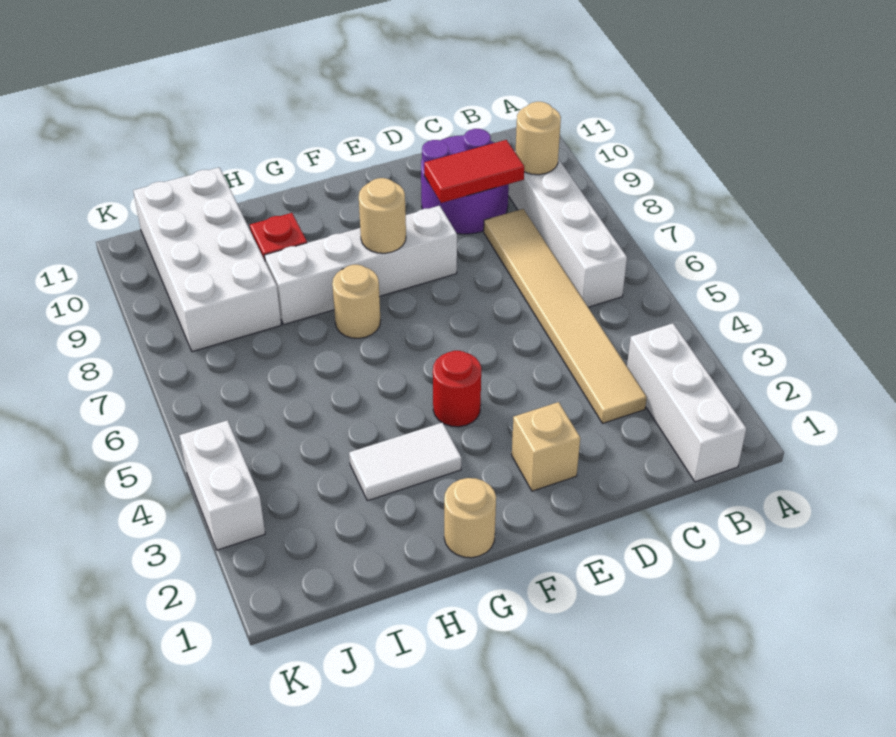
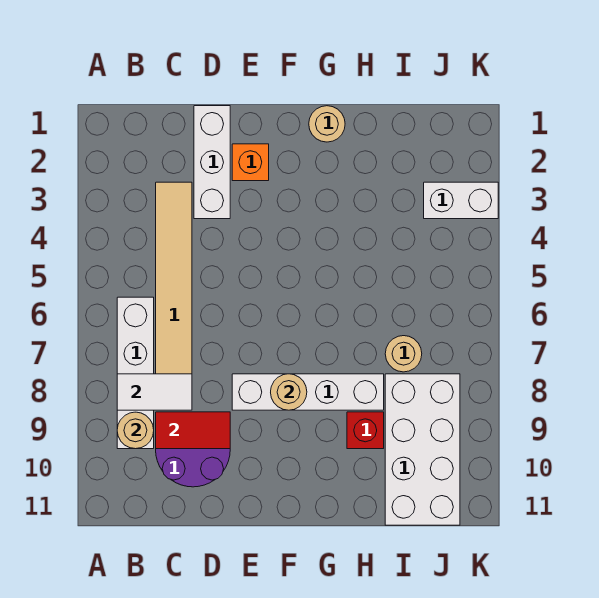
white 1x3 brick [627,323,746,482] -> white 1x3 brick moved to [194,106,230,219]
tan 1x1 brick [512,402,580,491] -> orange 1x1 brick [232,144,269,181]
red 1x1 round brick [433,351,481,427] -> none
white 1x2 tile [349,423,462,501] -> white 1x2 tile moved to [117,374,192,410]
tan 1x1 round brick [332,265,381,338] -> tan 1x1 round brick moved to [385,336,422,372]
white 1x2 brick [179,420,265,550] -> white 1x2 brick turned to [424,182,498,219]

